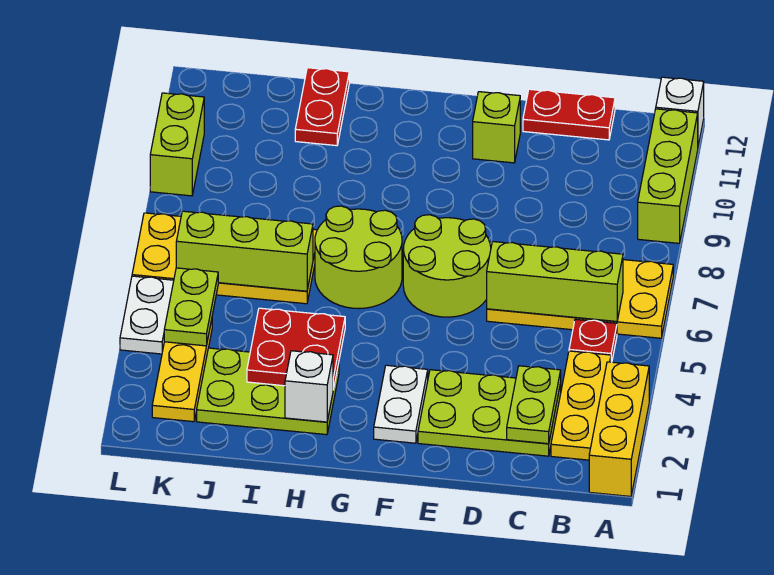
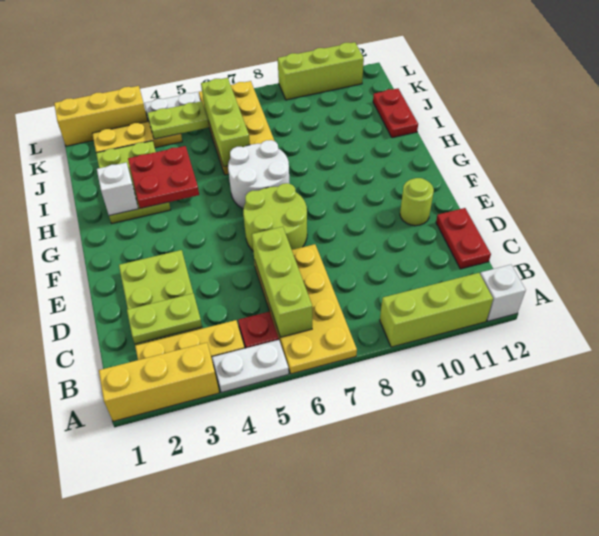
lime 1x1 brick [473,92,520,163] -> lime 1x1 round brick [400,178,434,226]
white 1x2 plate [374,365,428,443] -> white 1x2 plate moved to [212,340,289,393]
lime 2x2 round brick [315,206,402,309] -> white 2x2 round brick [228,140,289,209]
red 1x2 plate [295,68,349,146] -> red 1x2 plate turned to [373,89,418,138]
none -> yellow 1x3 brick [54,86,148,146]
lime 1x2 brick [150,93,204,196] -> lime 1x3 brick [278,42,364,100]

